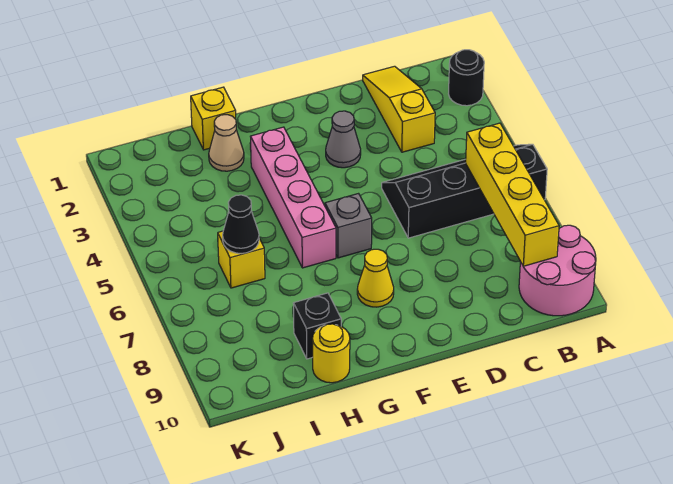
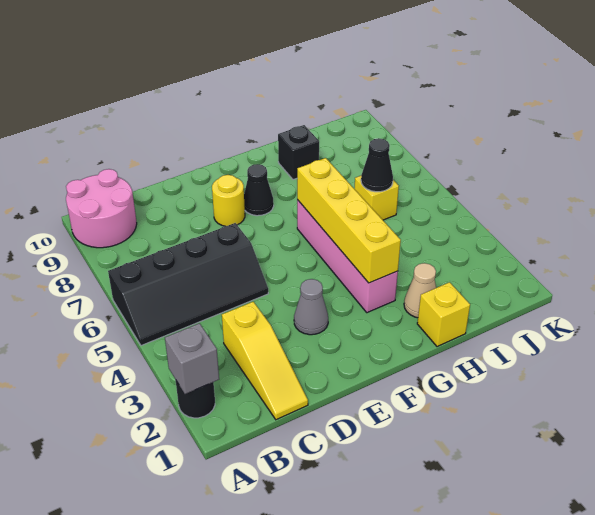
yellow 1x4 brick [466,123,559,266] -> yellow 1x4 brick moved to [297,158,401,283]
grey 1x1 brick [325,194,372,258] -> grey 1x1 brick moved to [165,323,219,394]
yellow 1x1 cone [357,249,394,307] -> black 1x1 cone [244,164,274,216]
yellow 1x1 round brick [313,324,350,383] -> yellow 1x1 round brick moved to [212,175,245,226]

